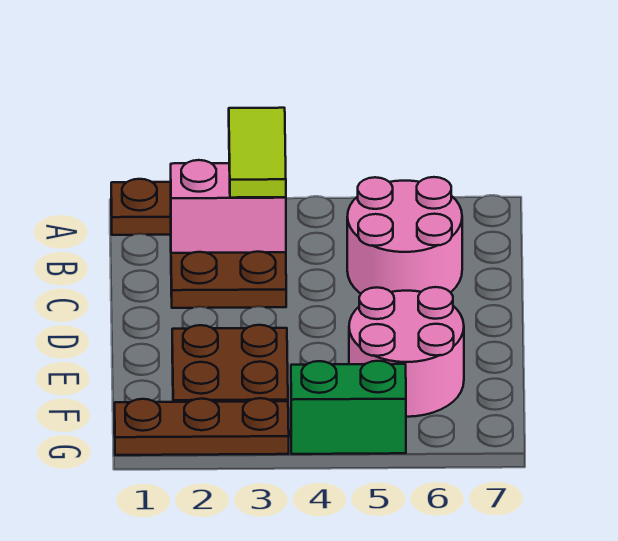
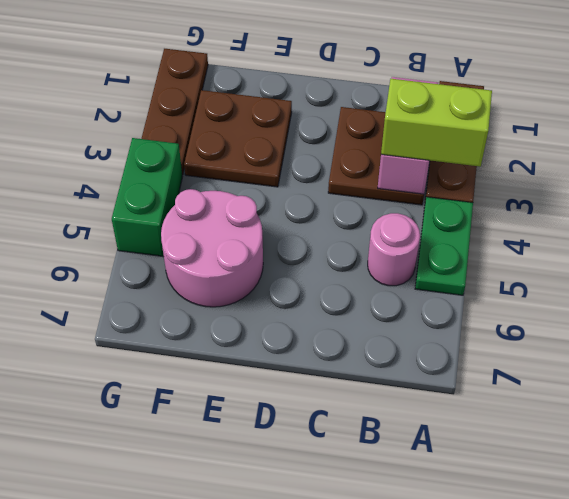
lime 1x2 tile [229,108,286,198] -> lime 1x2 brick [381,79,492,166]
none -> green 1x2 plate [415,197,473,295]
pink 2x2 round brick [347,177,462,293] -> pink 1x1 round brick [368,213,420,286]

